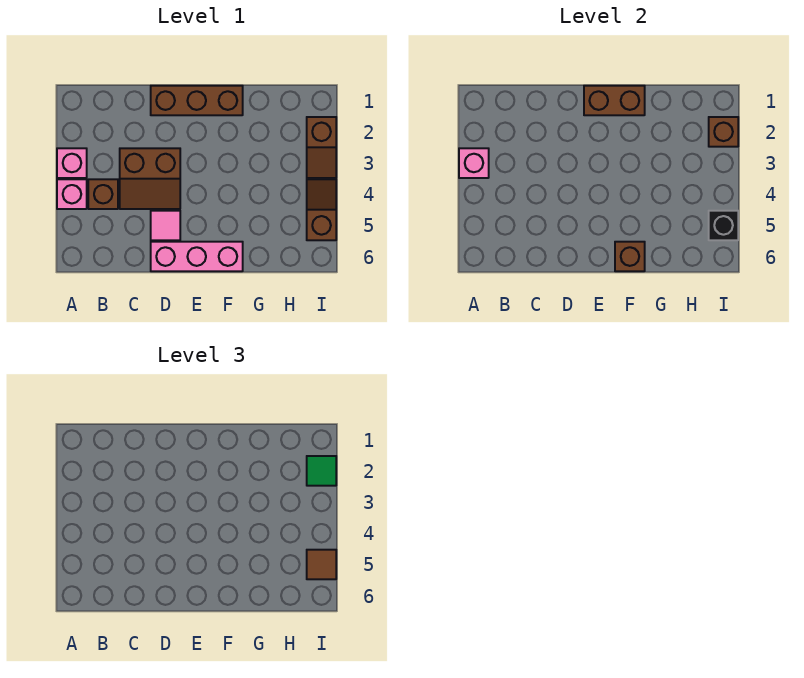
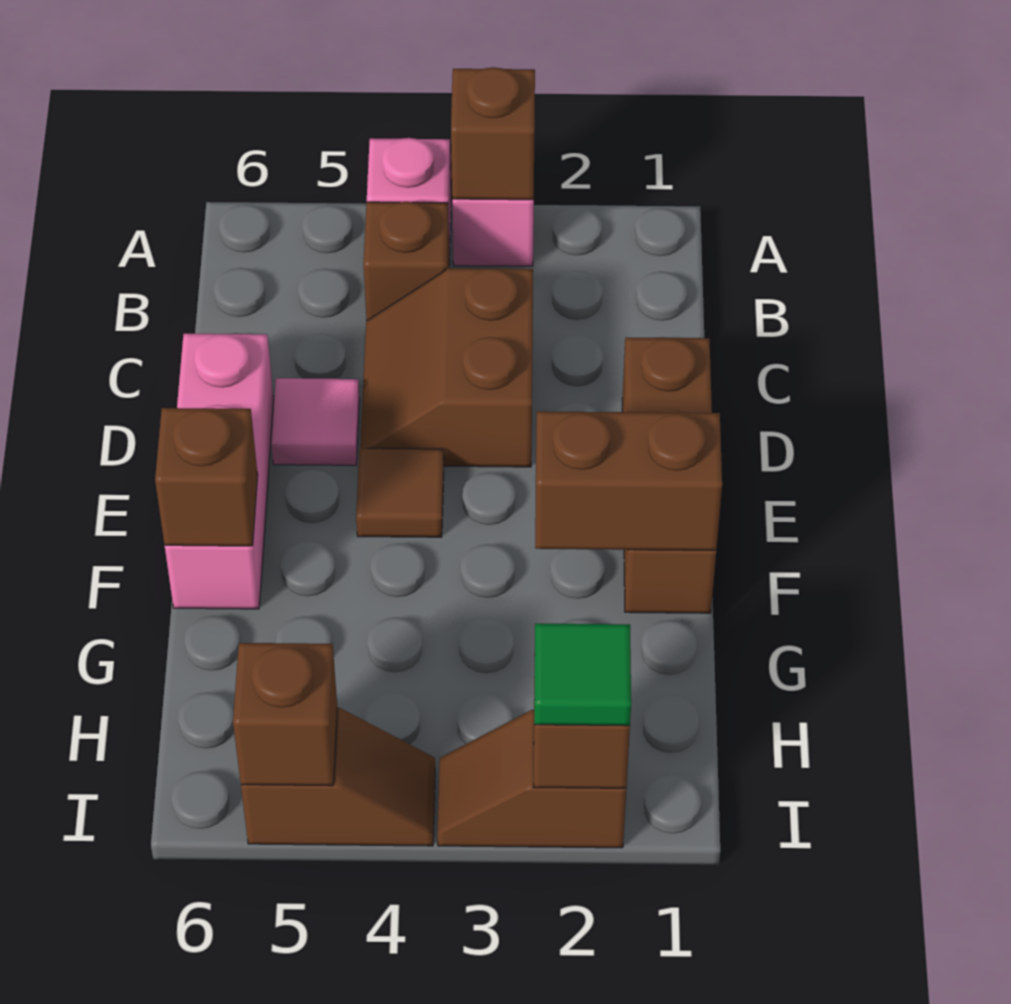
pink 1x1 brick [459,148,489,178] -> brown 1x1 brick [451,67,535,200]
brown 1x2 brick [584,86,645,115] -> brown 1x2 brick turned to [535,411,722,550]
black 1x1 brick [709,211,738,240] -> brown 1x1 brick [233,643,337,786]
brown 1x1 tile [307,550,336,579] -> brown 1x1 tile moved to [356,448,444,537]

